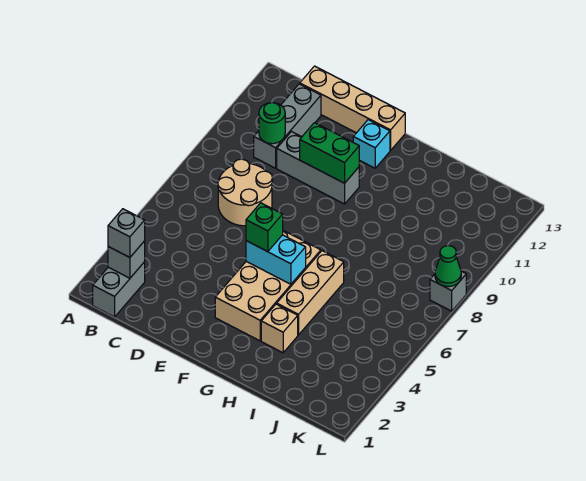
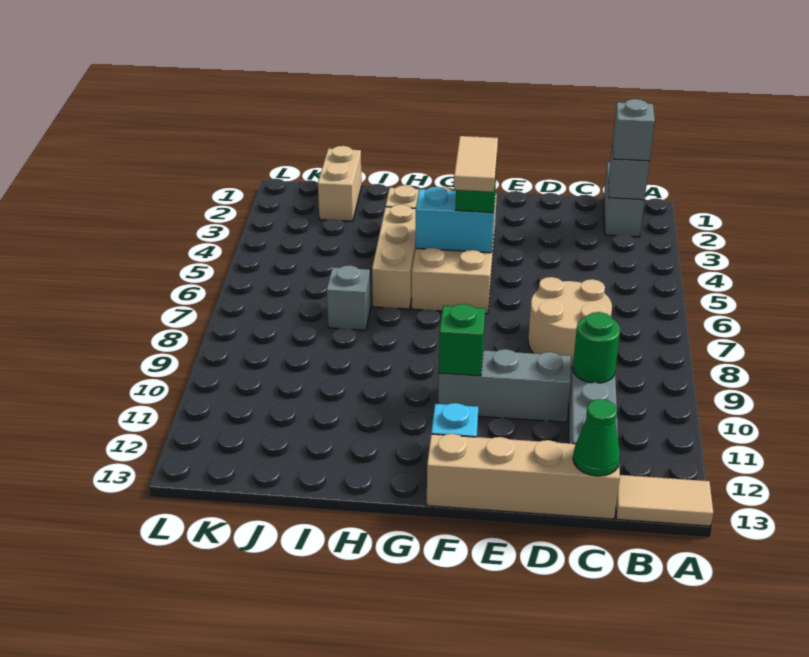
none -> tan 1x2 tile [616,475,713,526]
green 1x2 brick [300,123,359,183] -> green 1x1 brick [439,304,485,376]
none -> tan 1x2 tile [454,136,498,192]
none -> tan 1x2 brick [318,146,362,221]
grey 1x1 brick [430,271,466,311] -> grey 1x1 brick moved to [327,265,371,330]
green 1x1 cone [435,246,461,287] -> green 1x1 cone moved to [573,399,620,476]

